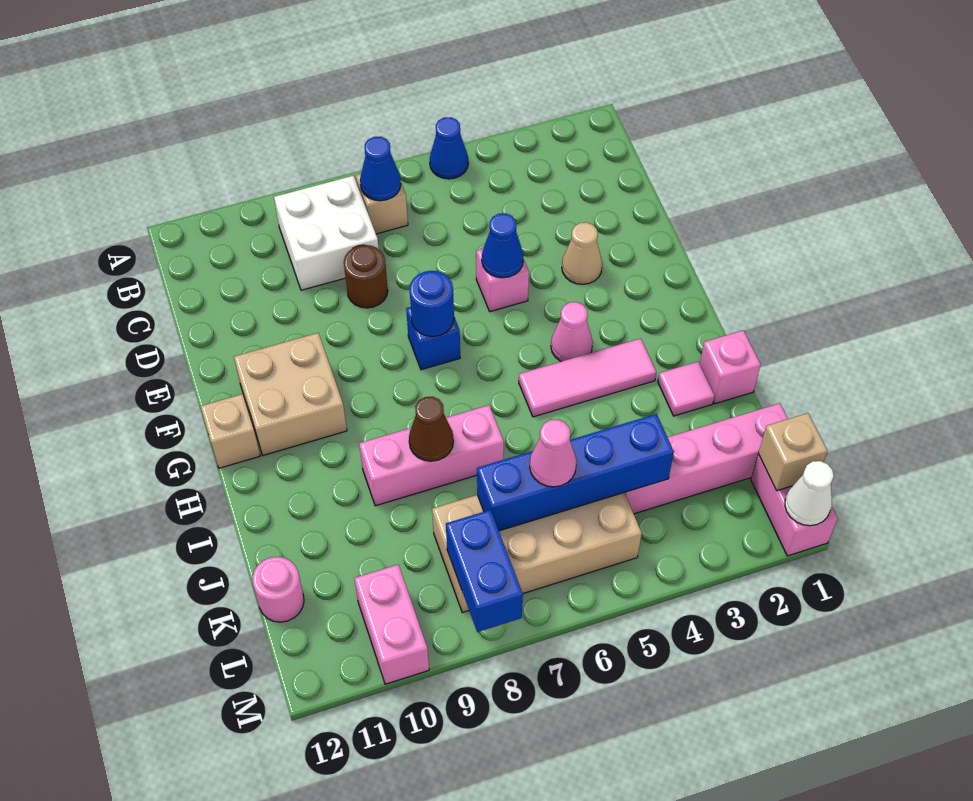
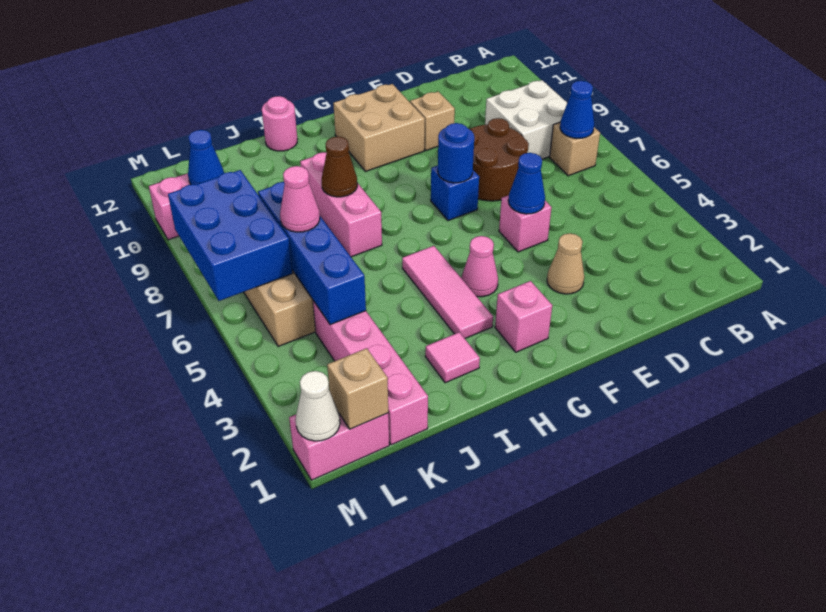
blue 1x1 cone [430,117,468,179] -> blue 1x1 cone moved to [188,130,224,185]
brown 1x1 round brick [344,245,388,308] -> brown 2x2 round brick [470,118,529,201]
tan 1x1 brick [200,394,260,468] -> tan 1x1 brick moved to [410,92,455,150]
pink 1x1 brick [700,330,761,404] -> pink 1x1 brick moved to [495,281,552,352]
pink 1x1 round brick [252,557,304,622] -> pink 1x1 round brick moved to [262,96,298,151]
blue 1x2 brick [446,510,523,632] -> blue 2x3 brick [168,170,293,301]

